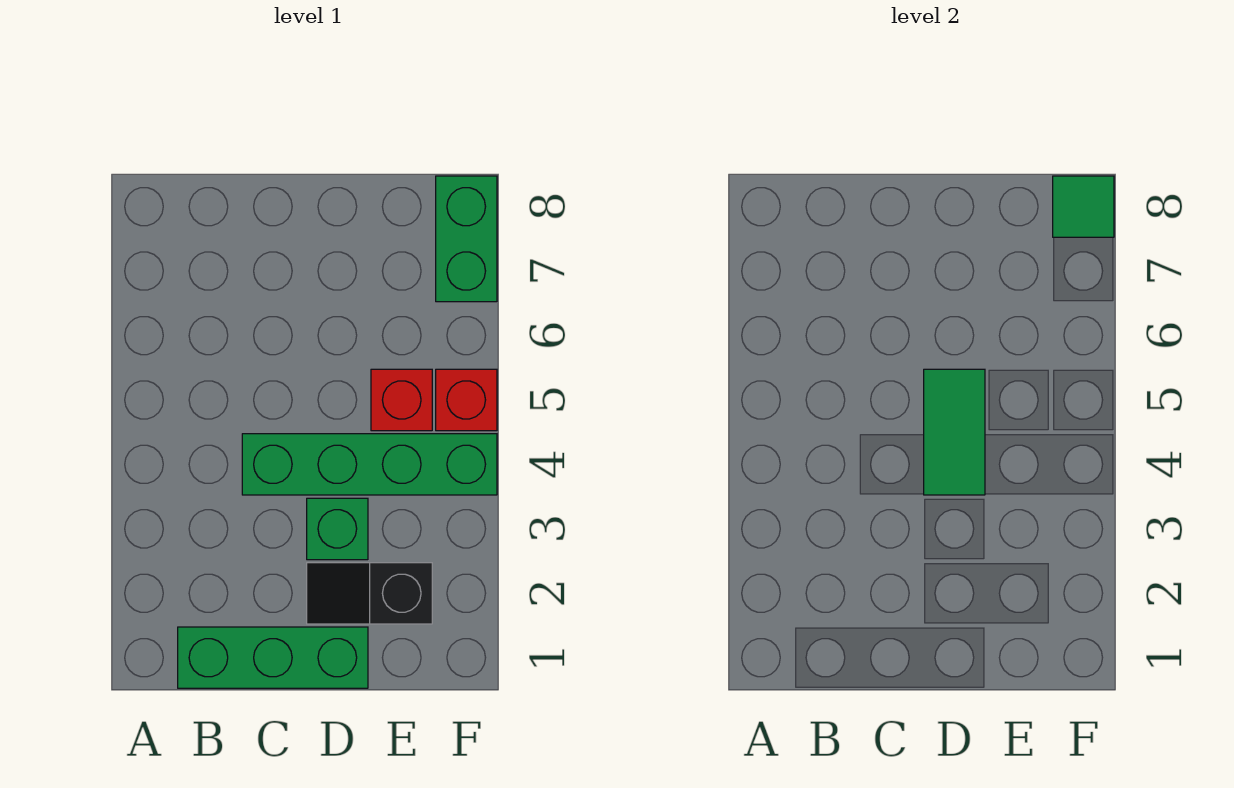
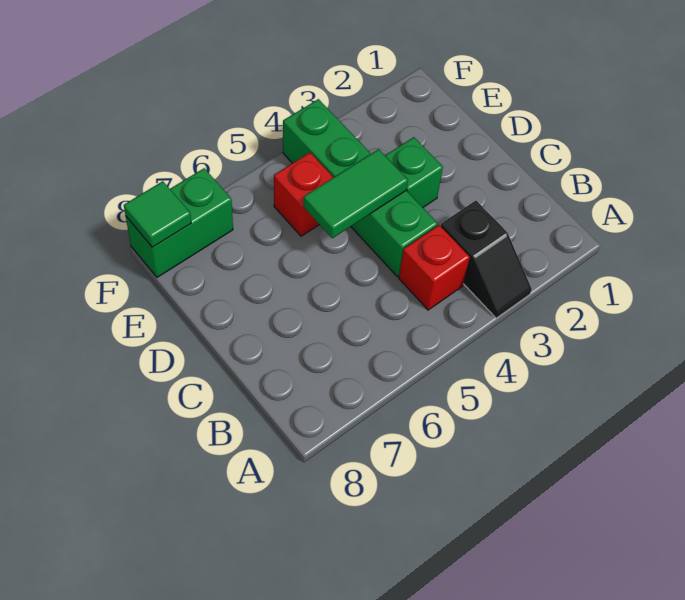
green 1x3 brick [178,627,368,688] -> none
black 1x2 slope [307,563,432,624] -> black 1x2 slope moved to [441,201,532,318]
red 1x1 brick [436,369,497,431] -> red 1x1 brick moved to [399,225,470,310]

